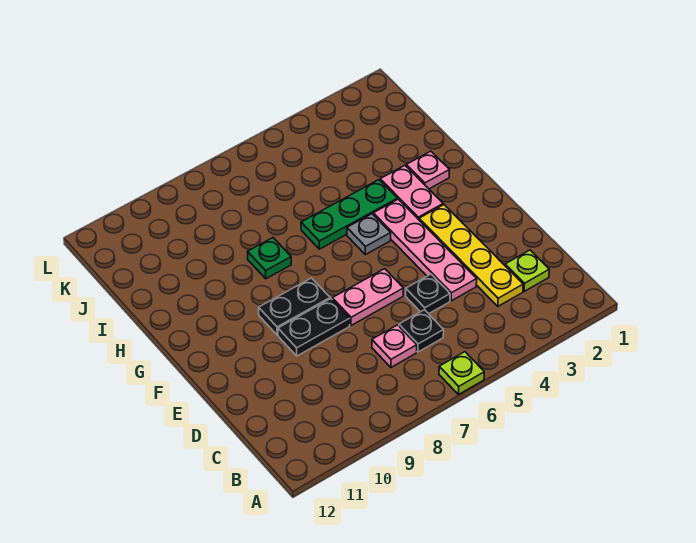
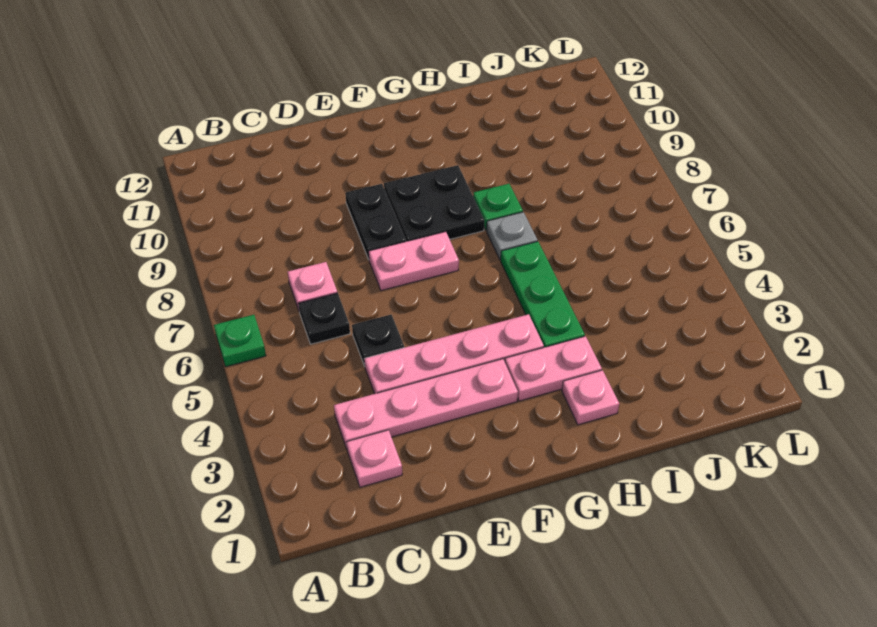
lime 1x1 plate [439,352,484,395] -> green 1x1 plate [214,315,266,367]
lime 1x1 plate [505,250,549,291] -> pink 1x1 plate [347,430,402,487]
yellow 1x4 plate [419,205,523,306] -> pink 1x4 plate [334,359,518,448]
pink 1x2 plate [332,269,404,326] -> pink 1x2 plate turned to [369,232,459,291]
black 1x2 plate [259,278,330,335] -> black 2x2 plate [384,165,484,241]
grey 1x1 plate [347,214,391,255] -> grey 1x1 plate moved to [487,212,538,260]

